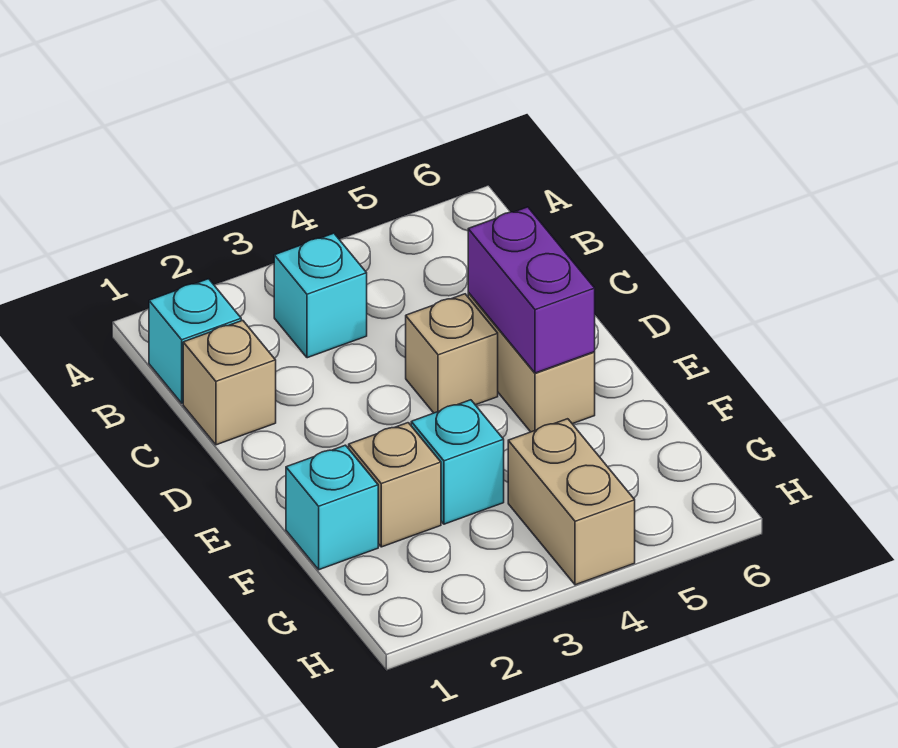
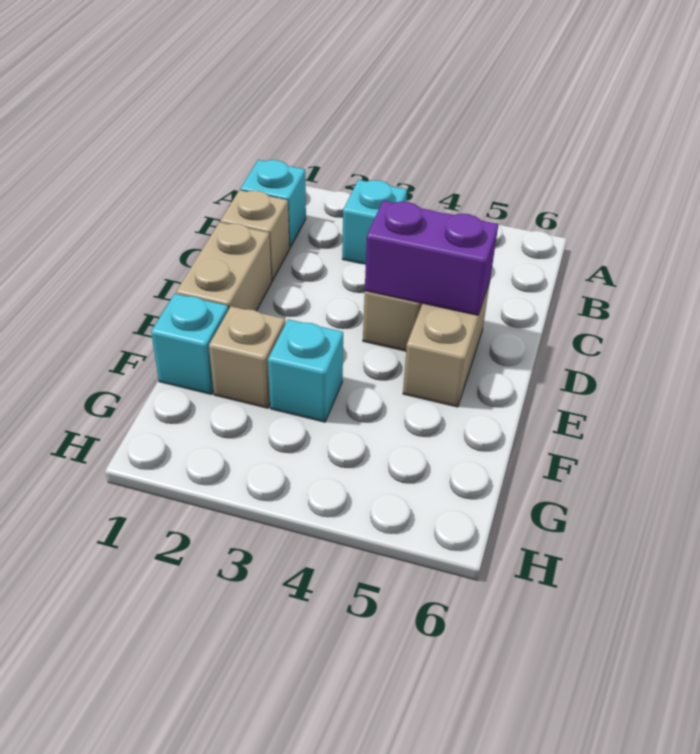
purple 1x2 brick [468,207,595,373] -> purple 1x2 brick turned to [365,201,498,315]
tan 1x2 brick [508,419,635,585] -> tan 1x2 brick moved to [176,222,272,311]

